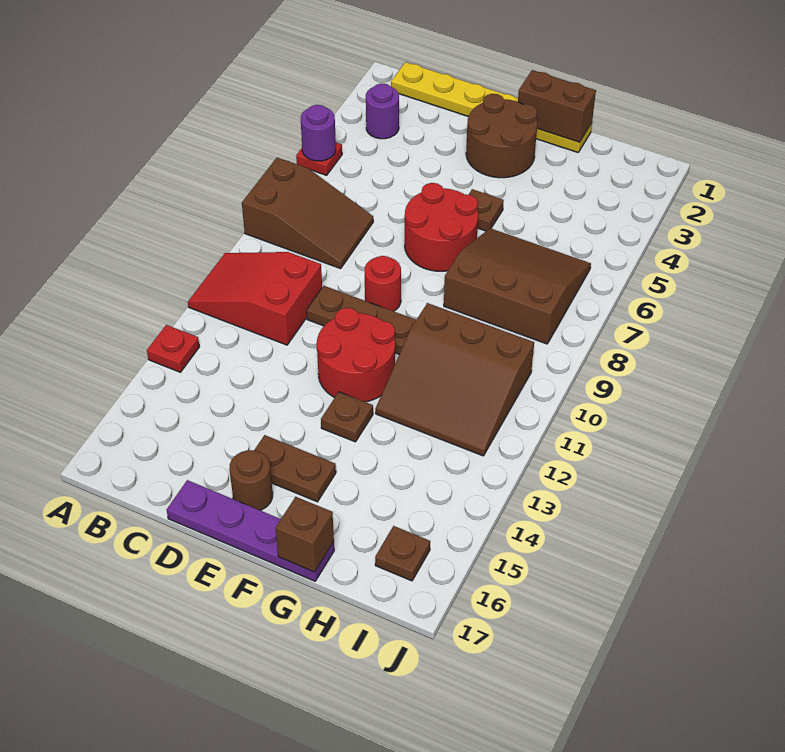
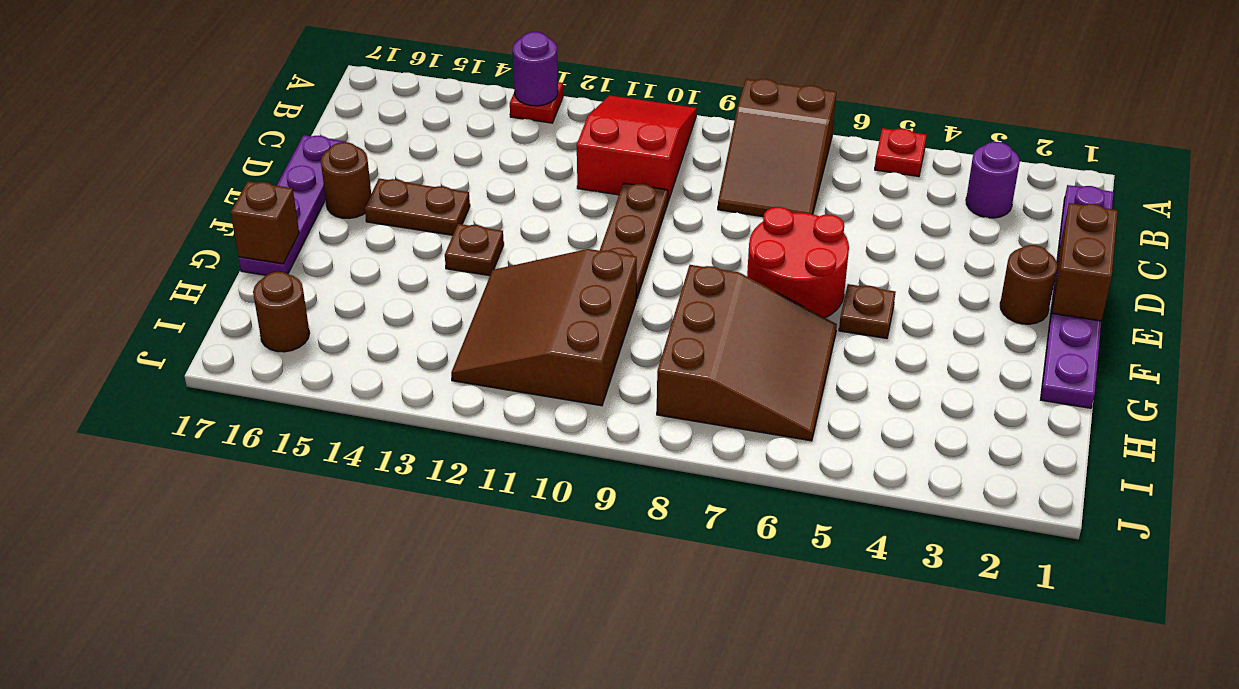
purple 1x1 round brick [301,105,336,161] -> purple 1x1 round brick moved to [513,32,558,106]
yellow 1x6 plate [391,62,592,152] -> purple 1x6 plate [1041,185,1114,408]
brown 2x2 round brick [466,94,537,178] -> brown 1x1 round brick [1000,245,1057,324]
red 1x1 round brick [365,256,401,311] -> none
red 2x2 round brick [316,308,395,402] -> none
brown 1x2 plate [255,435,336,502] -> brown 1x2 plate turned to [365,179,470,235]
brown 1x2 brick [518,70,596,142] -> brown 1x2 brick moved to [1052,203,1118,321]
brown 1x1 plate [375,526,430,581] -> brown 1x1 round brick [253,272,310,352]

